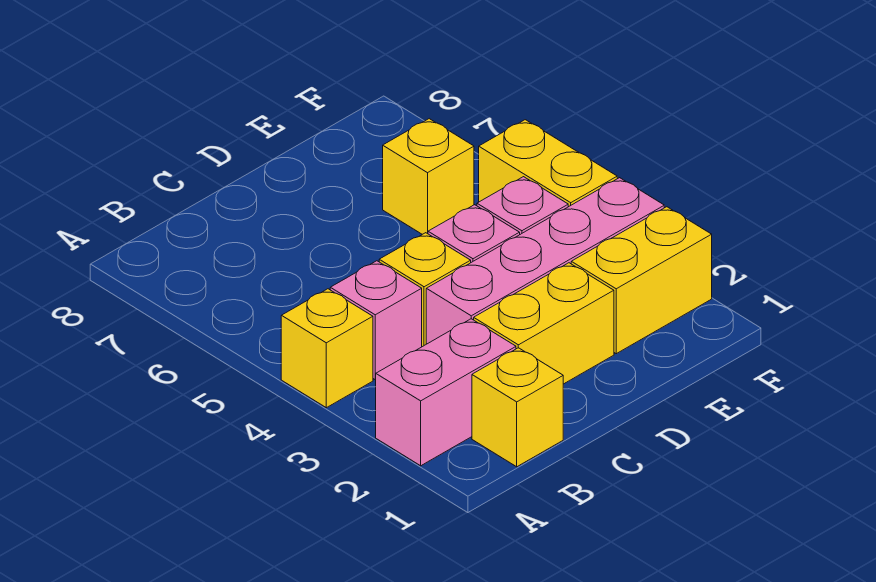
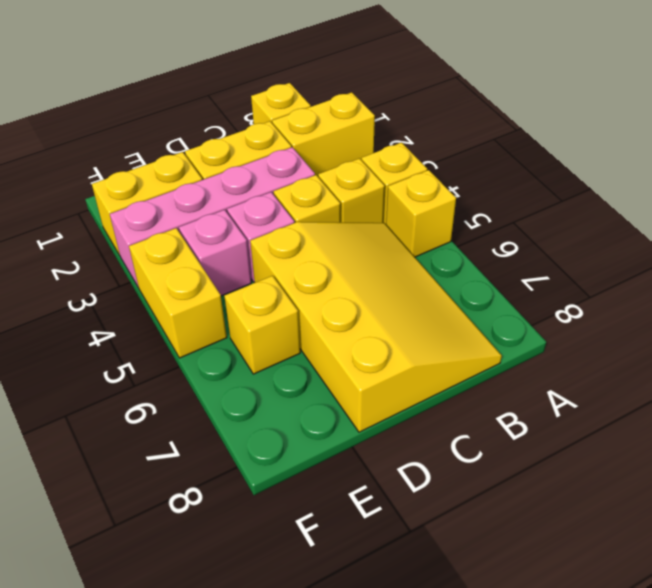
pink 1x2 brick [375,319,516,466] -> yellow 1x2 brick [272,92,375,176]
none -> yellow 1x1 brick [386,170,456,257]
pink 1x1 brick [330,261,422,379] -> yellow 1x1 brick [318,159,385,223]
none -> yellow 3x4 slope [250,222,502,432]

